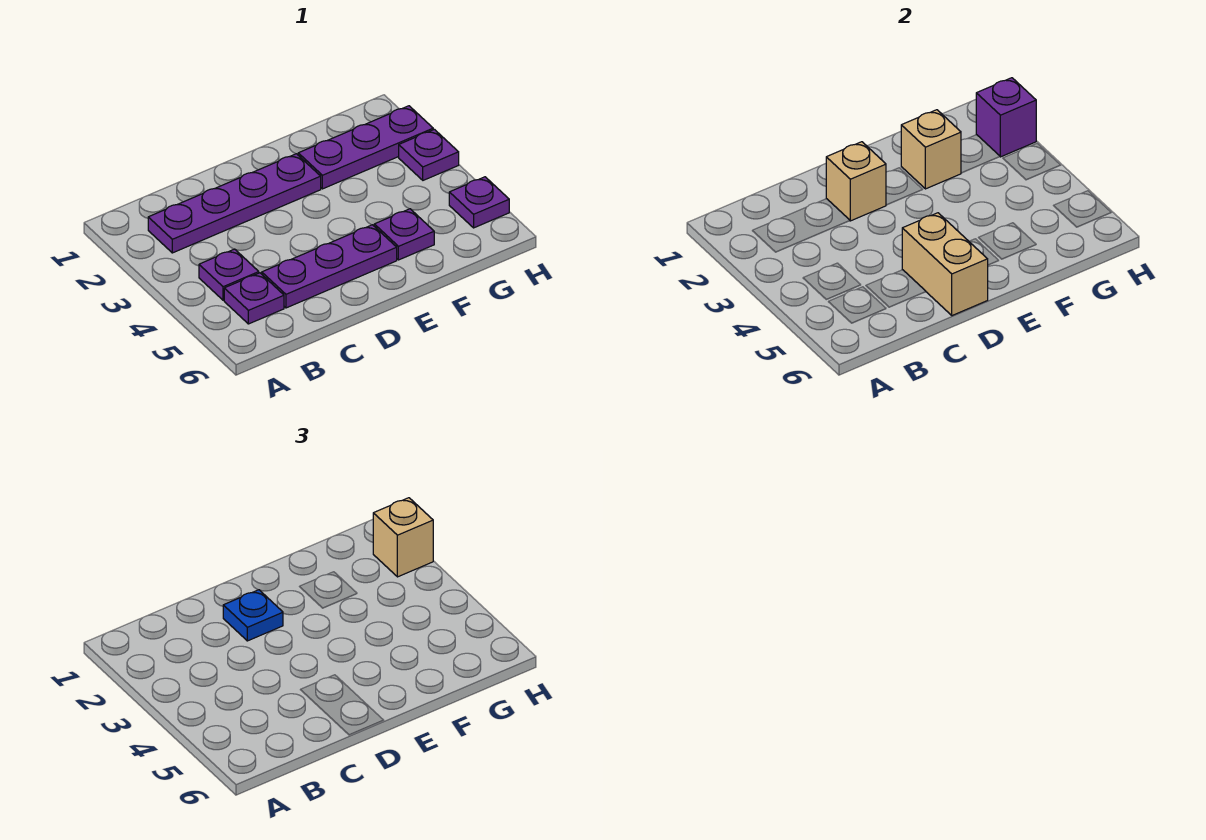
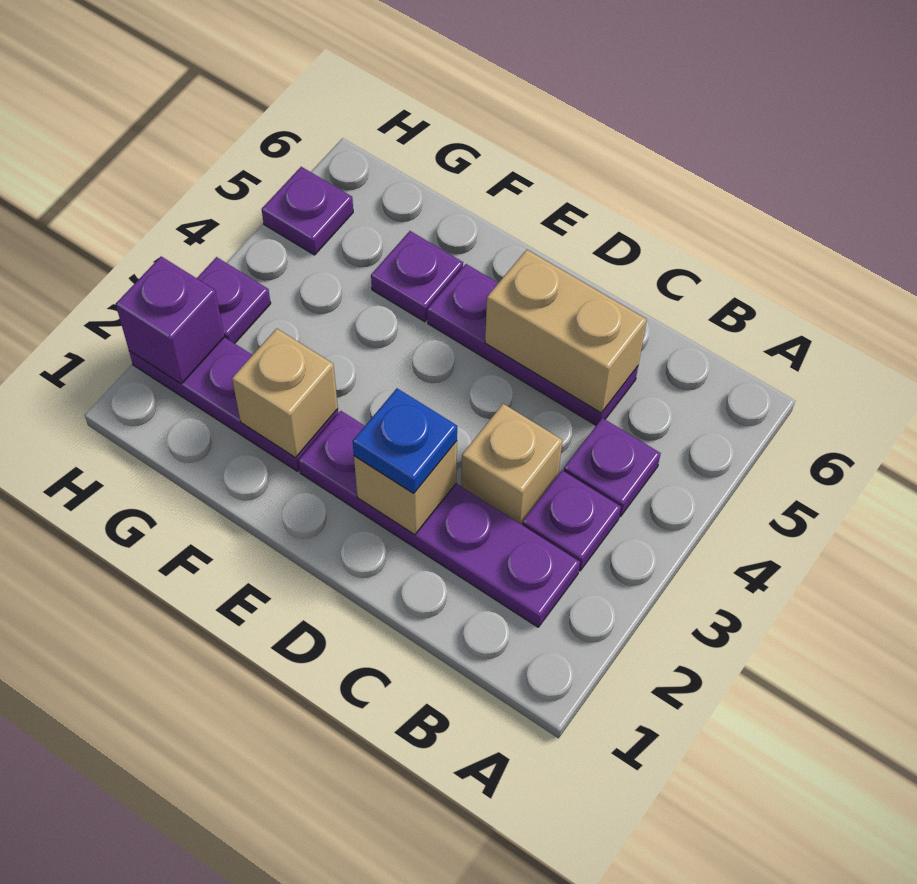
purple 1x1 plate [224,273,284,324] -> purple 1x1 plate moved to [522,470,621,571]
tan 1x2 brick [902,213,988,316] -> tan 1x2 brick turned to [485,250,647,413]
tan 1x1 brick [373,498,433,577] -> tan 1x1 brick moved to [461,404,562,525]

